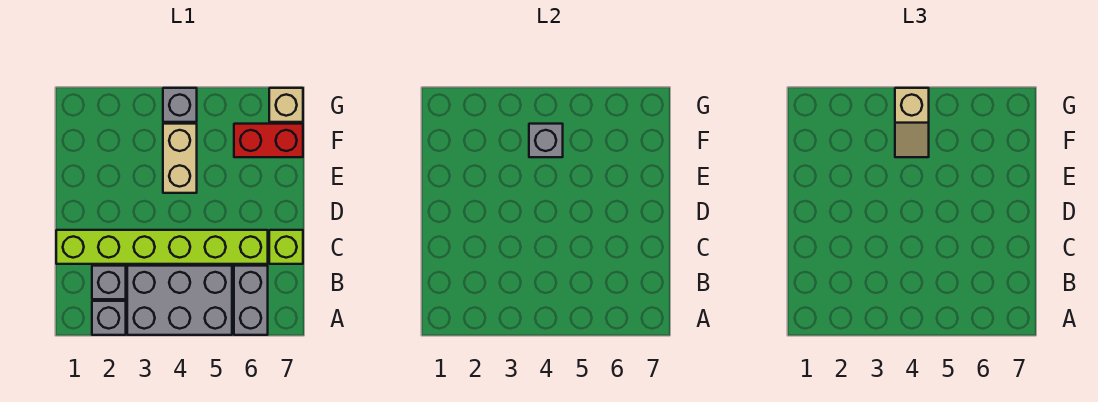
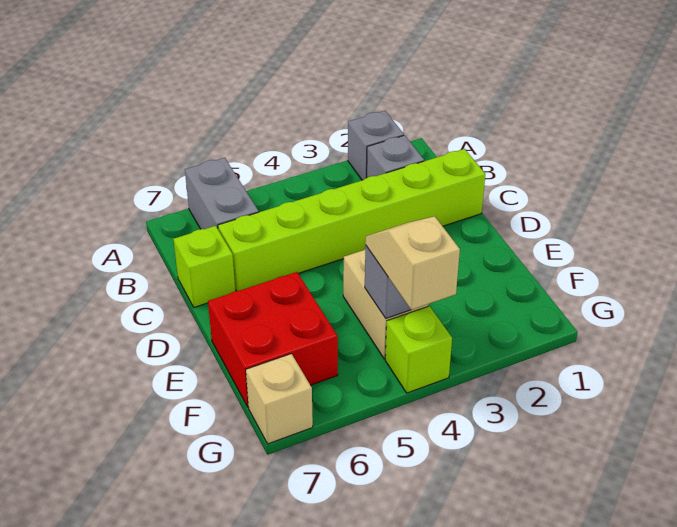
grey 2x3 brick [127,266,232,335] -> none
red 1x2 brick [234,124,303,157] -> red 2x2 brick [208,272,338,407]
grey 1x1 brick [163,88,197,122] -> lime 1x1 brick [385,306,452,393]

